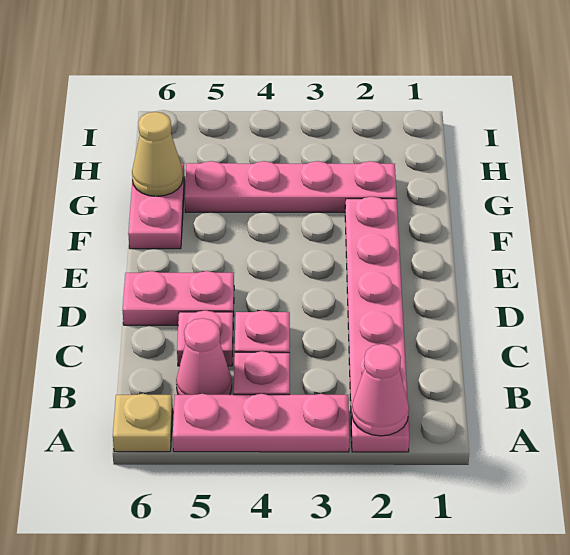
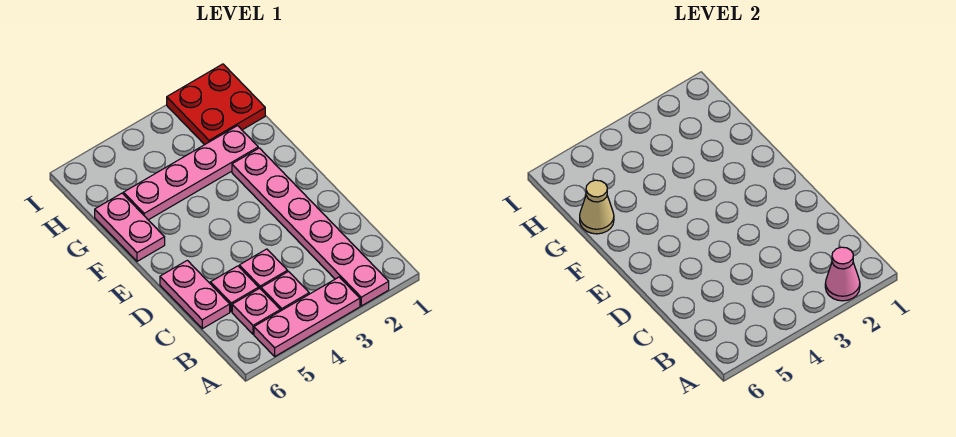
tan 1x1 plate [113,394,173,452] -> none
pink 1x1 cone [176,318,232,395] -> pink 1x1 plate [232,288,280,334]
pink 1x2 plate [122,271,234,325] -> pink 1x2 plate turned to [160,260,230,329]
none -> red 2x2 plate [167,64,265,145]

